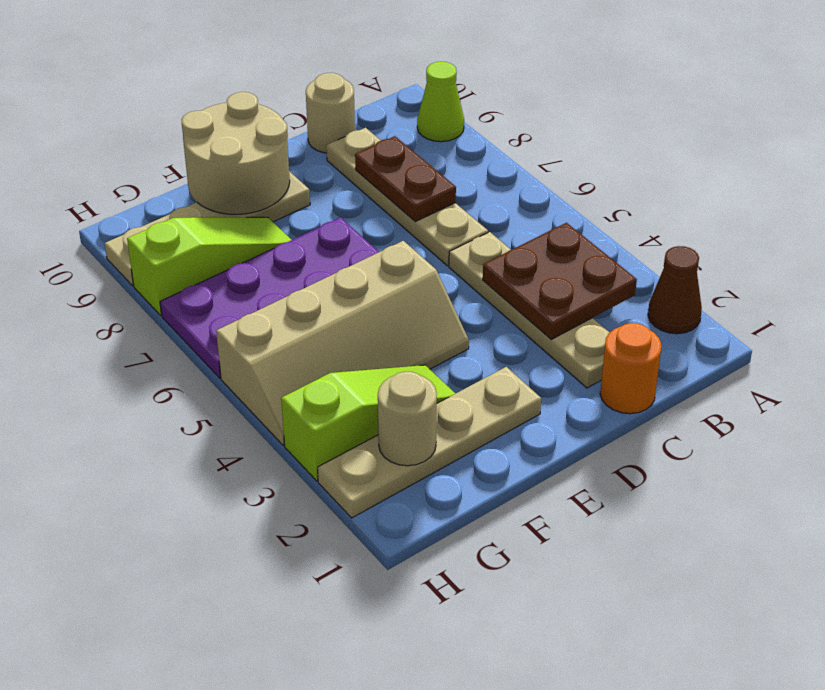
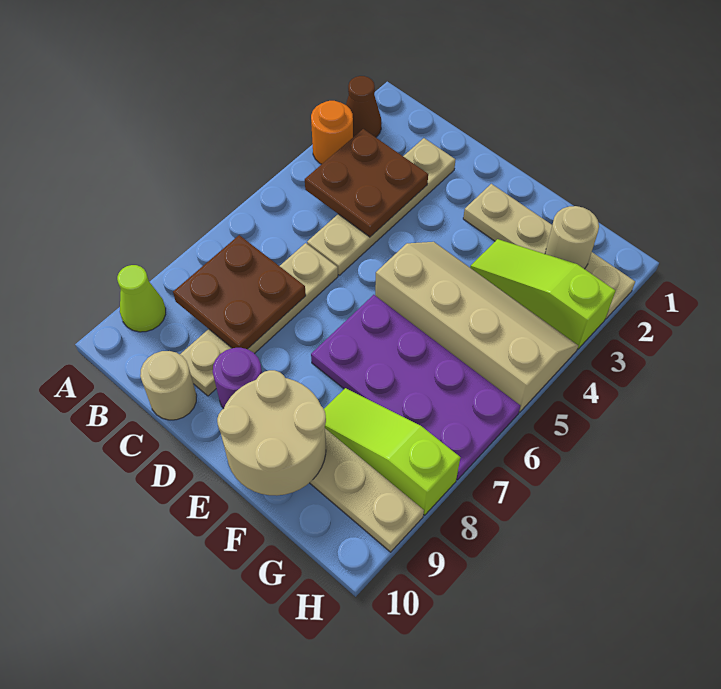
orange 1x1 round brick [600,323,661,414] -> orange 1x1 round brick moved to [311,101,353,164]
brown 1x2 plate [355,136,456,222] -> brown 2x2 plate [173,235,306,349]
none -> purple 1x1 round brick [213,348,262,409]

